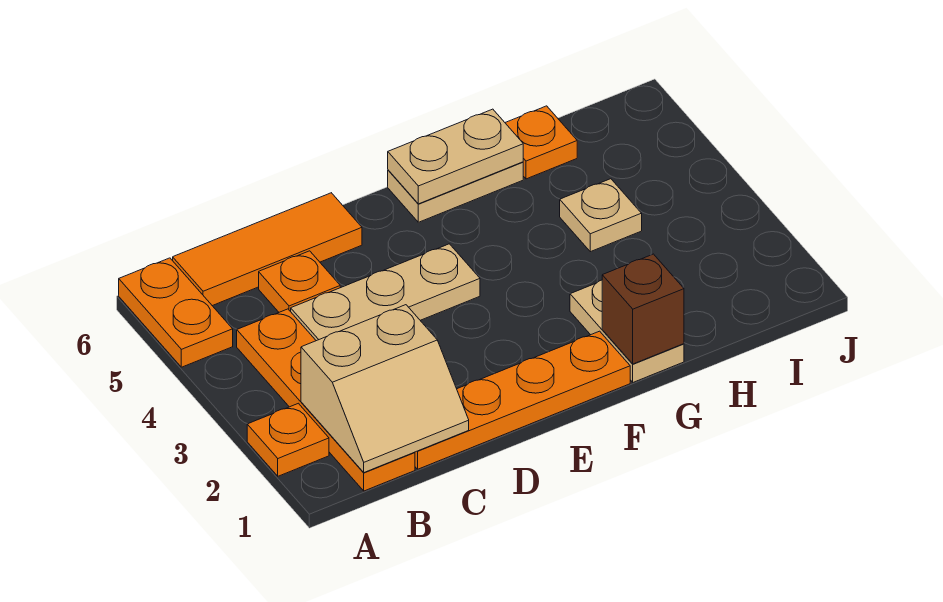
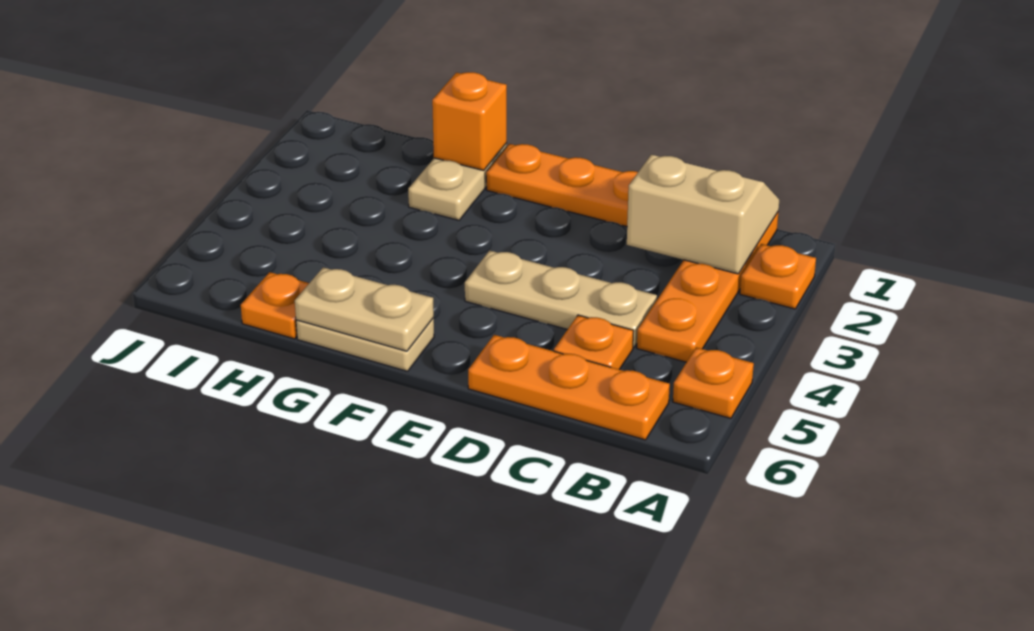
orange 1x2 plate [119,258,233,367] -> orange 1x1 plate [673,347,754,418]
orange 1x3 tile [173,193,362,306] -> orange 1x3 plate [468,335,670,440]
brown 1x1 brick [602,254,684,364] -> orange 1x1 brick [432,72,507,171]
tan 1x1 plate [560,179,642,252] -> none

